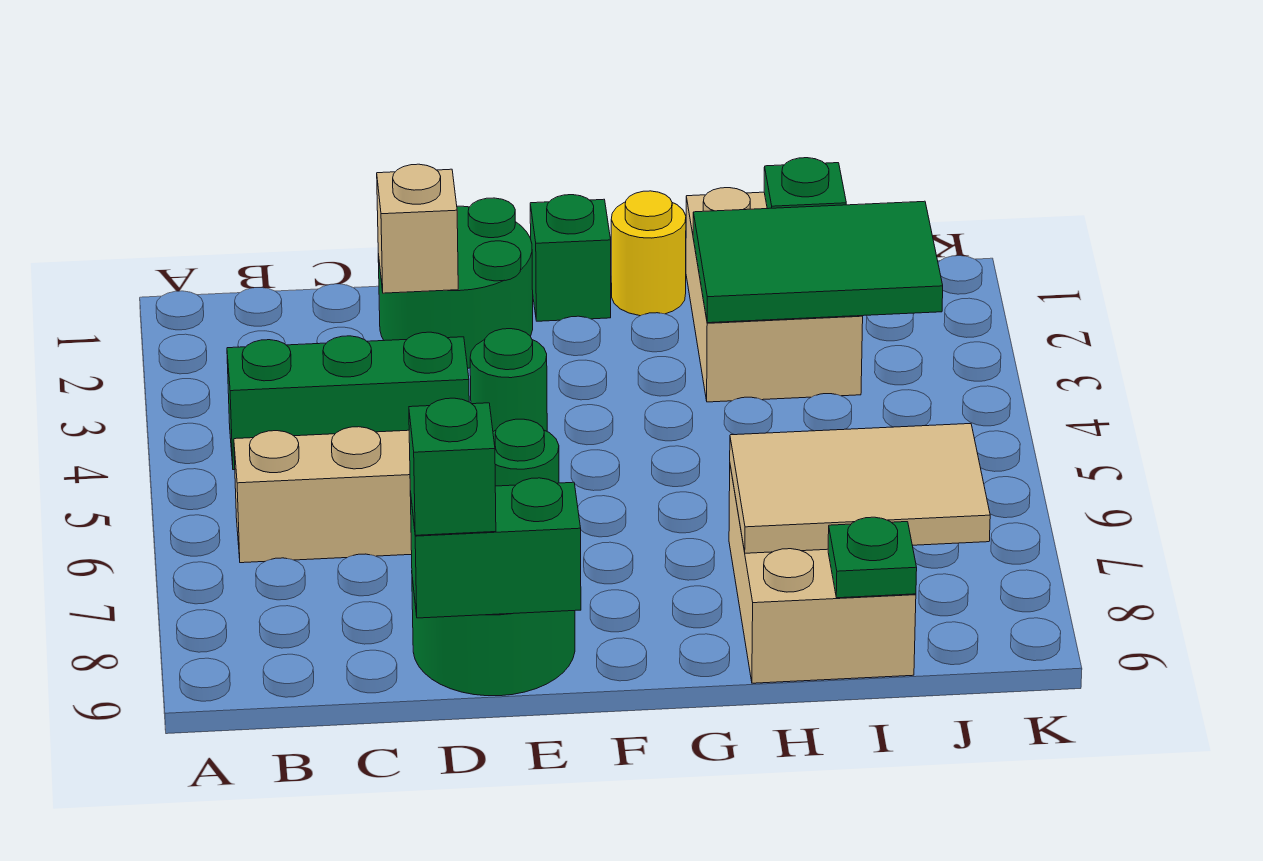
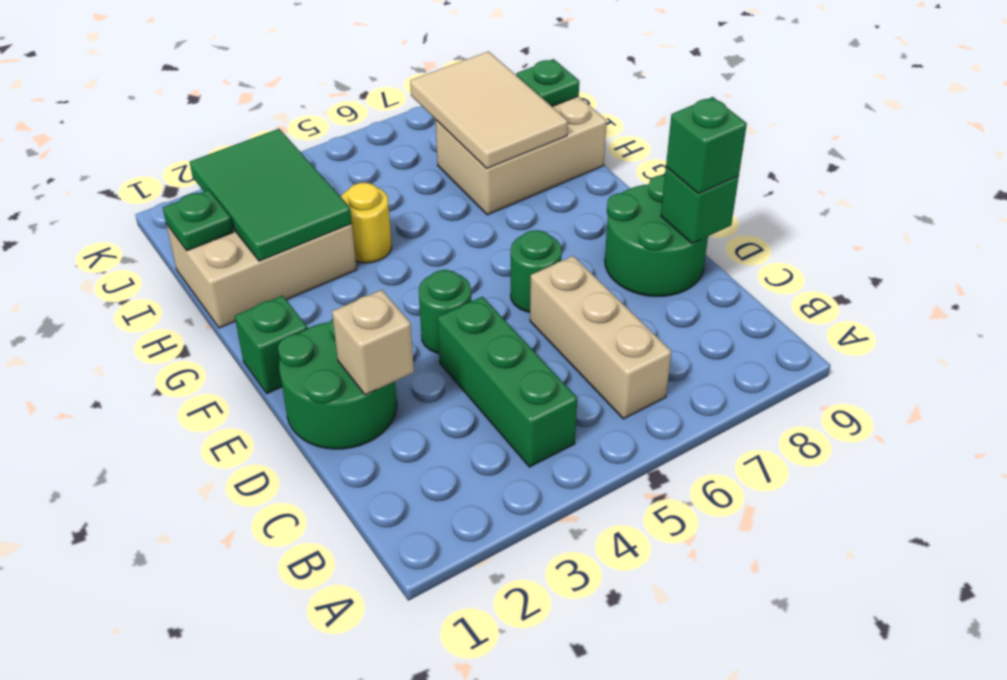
green 1x2 brick [410,478,581,618] -> green 1x1 brick [661,167,739,244]
yellow 1x1 round brick [611,191,686,316] -> yellow 1x1 round brick moved to [341,183,392,263]

